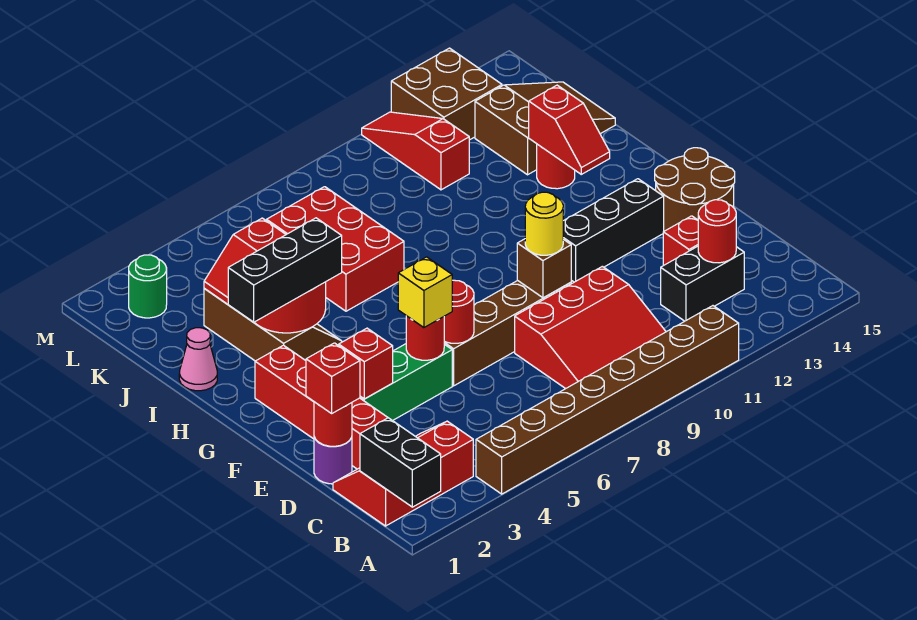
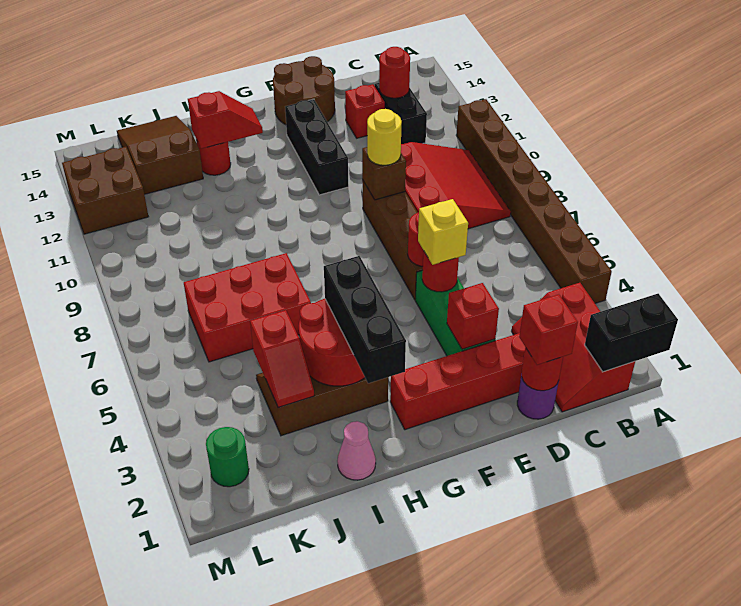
red 1x3 slope [362,112,469,190] -> none

